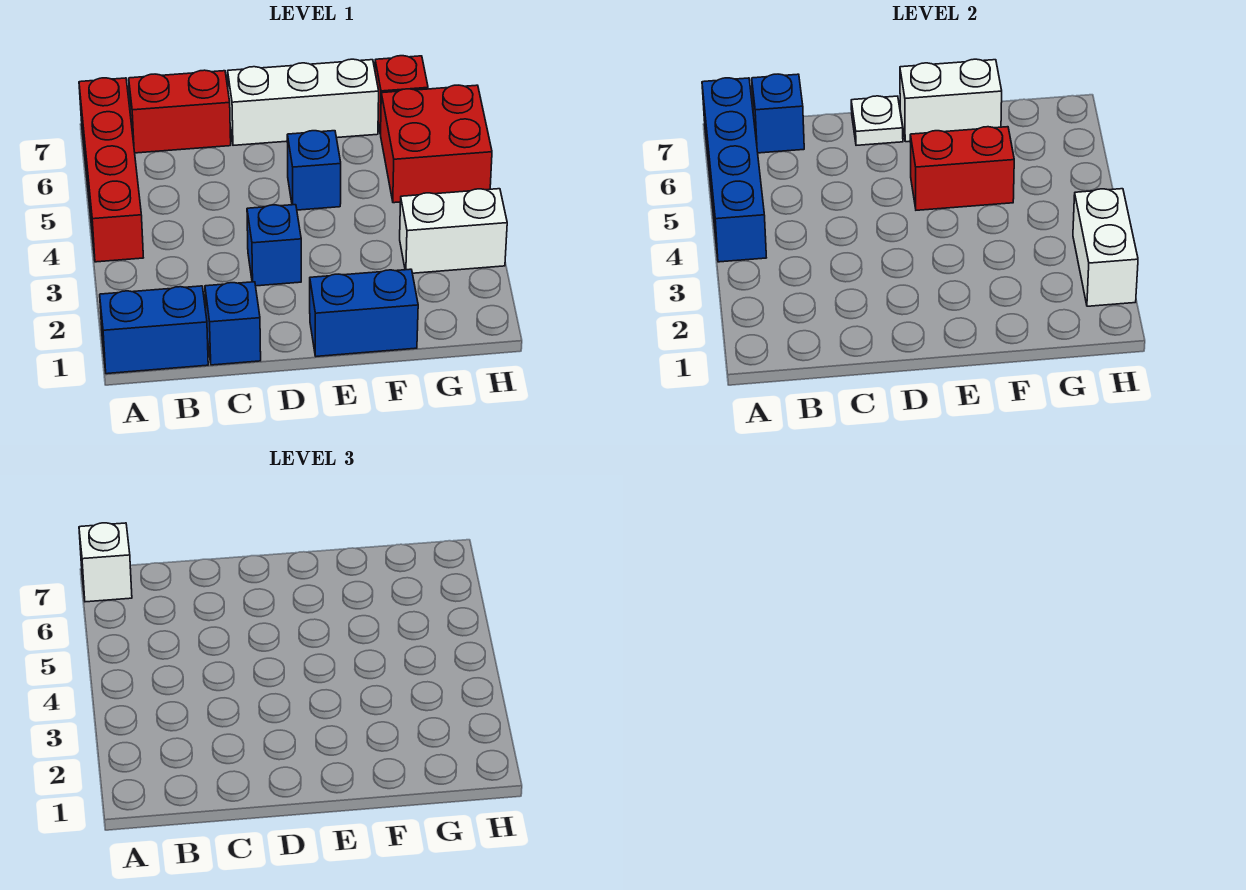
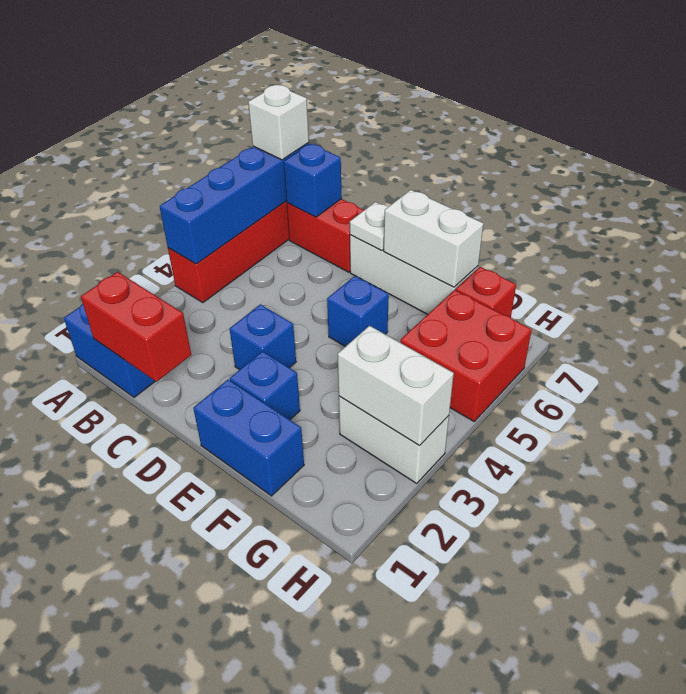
blue 1x1 brick [205,282,261,365] -> blue 1x1 brick moved to [230,351,300,420]
red 1x2 brick [910,127,1014,210] -> red 1x2 brick moved to [81,272,191,382]
white 1x2 brick [1073,189,1138,306] -> white 1x2 brick turned to [338,326,454,445]

